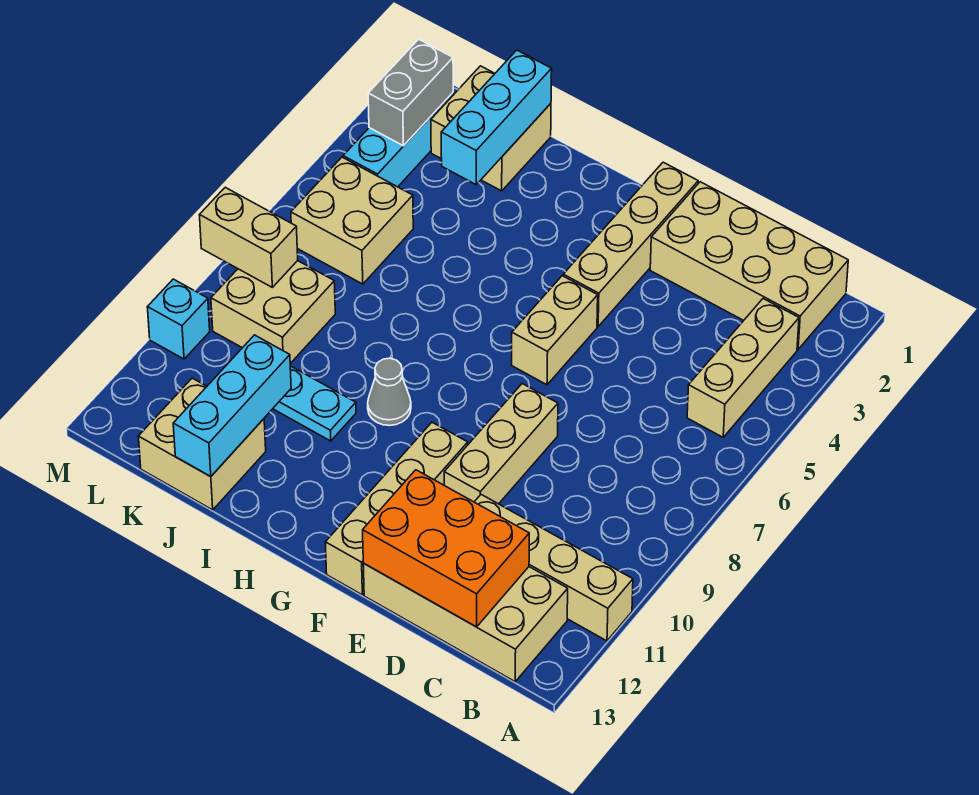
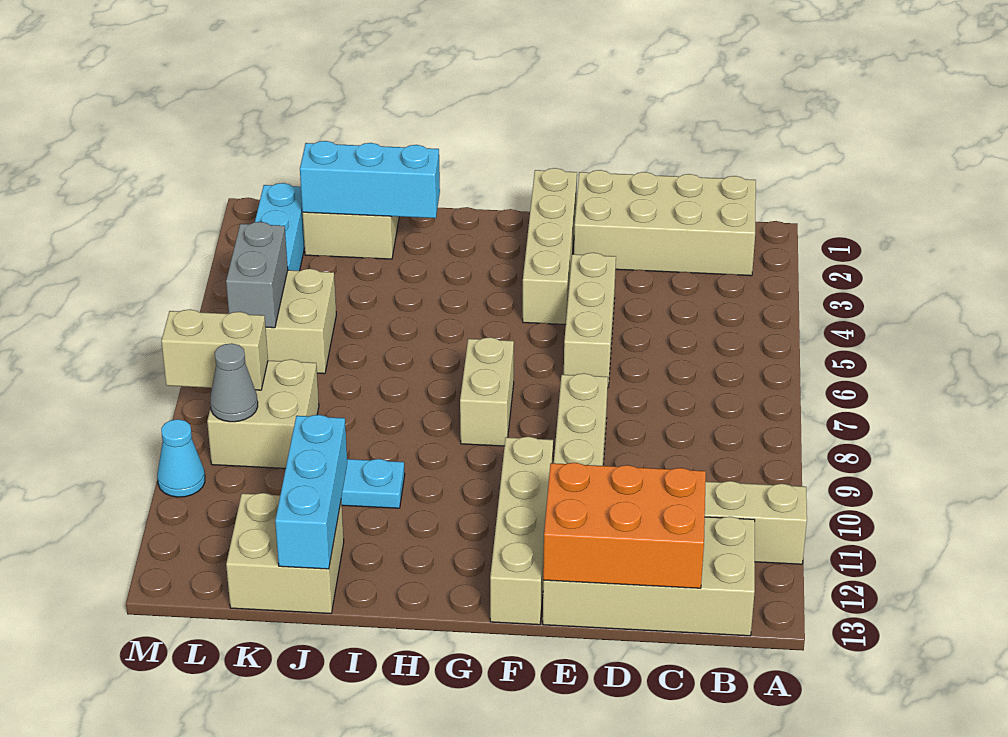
tan 1x3 brick [687,299,799,437] -> tan 1x3 brick moved to [564,253,616,387]
tan 1x2 brick [512,276,598,385] -> tan 1x2 brick moved to [460,337,514,446]
grey 1x1 cone [368,358,411,426] -> grey 1x1 cone moved to [210,343,258,422]
cyan 1x3 brick [441,50,552,185] -> cyan 1x3 brick turned to [300,141,440,218]
grey 1x2 brick [368,39,453,146] -> grey 1x2 brick moved to [226,222,288,328]
cyan 1x1 brick [147,279,210,359] -> cyan 1x1 cone [157,419,205,497]

